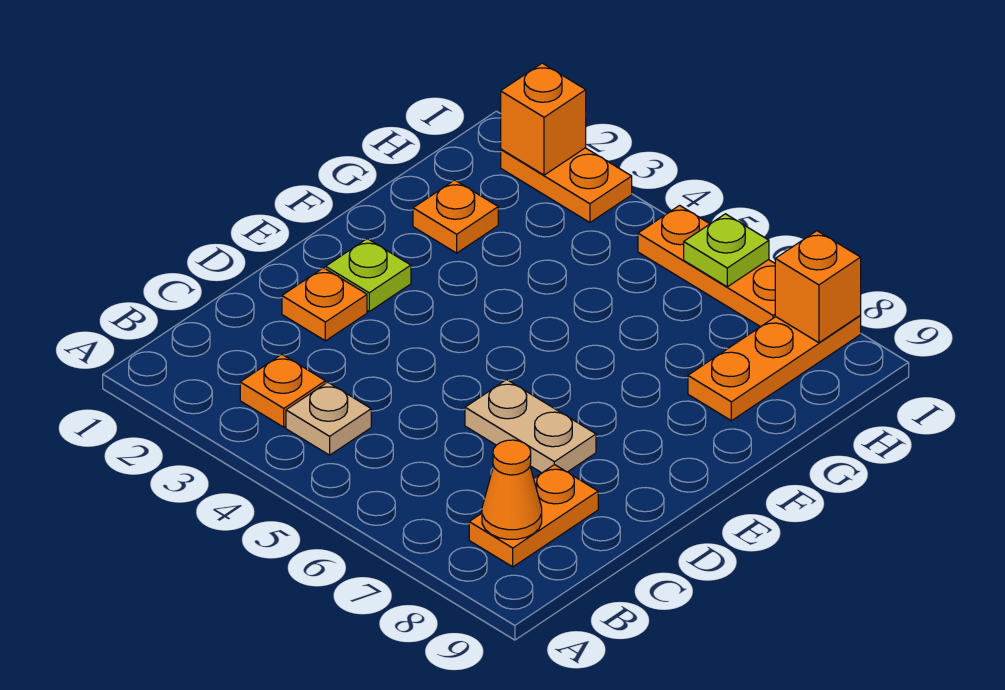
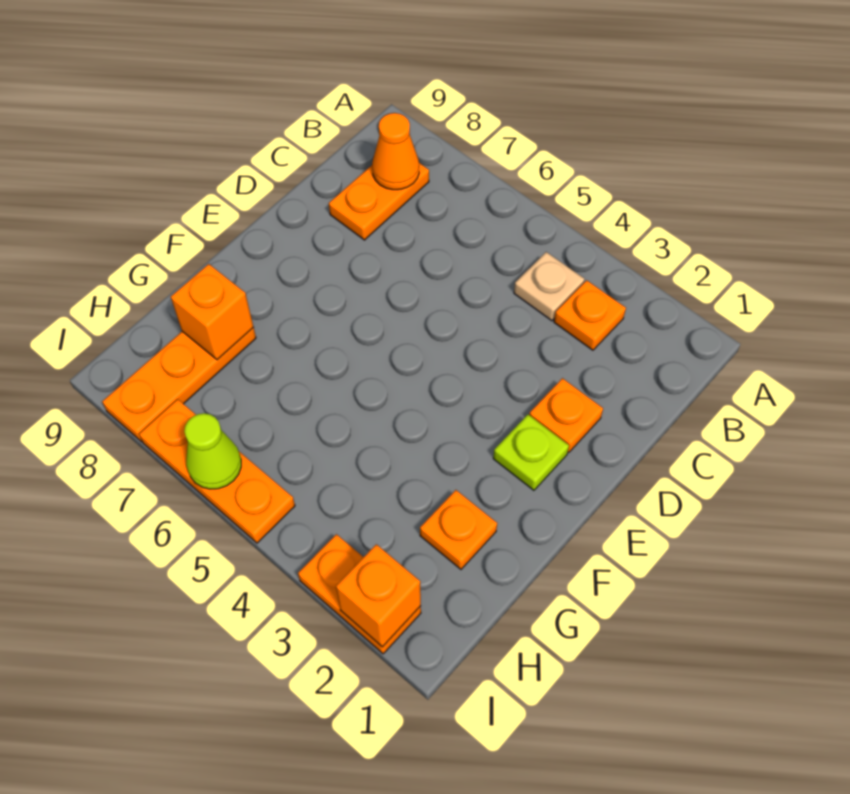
tan 1x2 plate [465,380,596,473] -> none
lime 1x1 plate [684,214,769,287] -> lime 1x1 cone [184,413,241,489]
orange 1x1 brick [775,231,861,343] -> orange 1x1 brick moved to [171,264,253,360]

